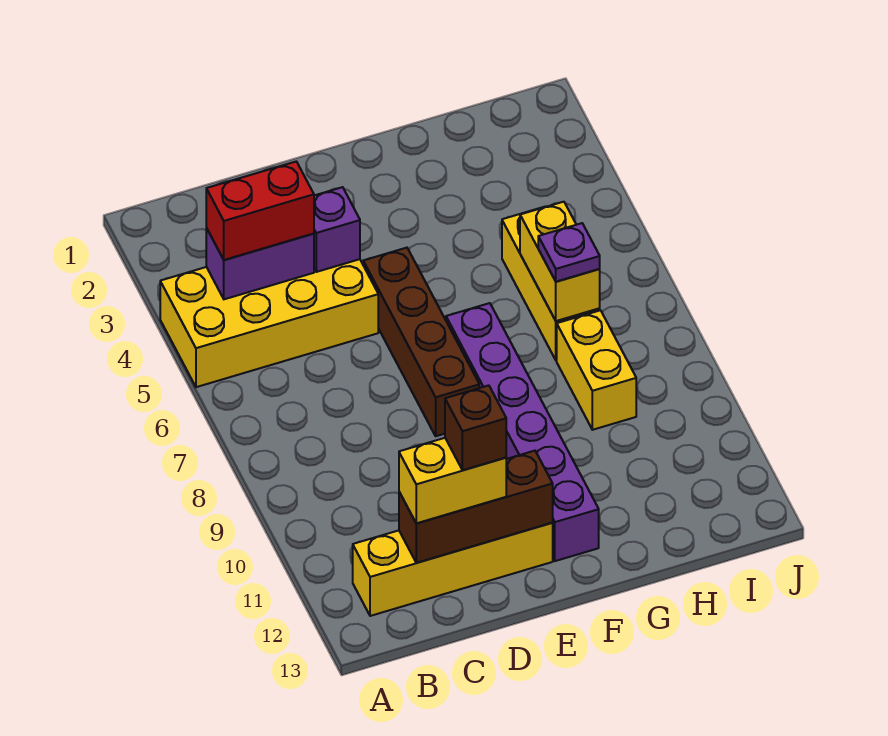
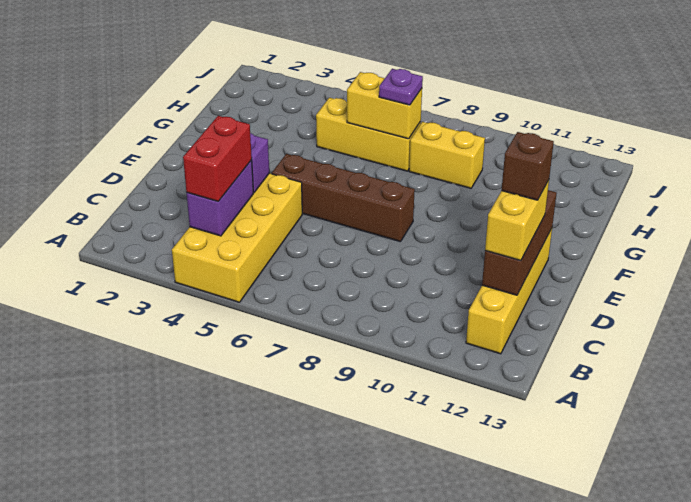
purple 1x6 brick [446,303,599,561] -> none

